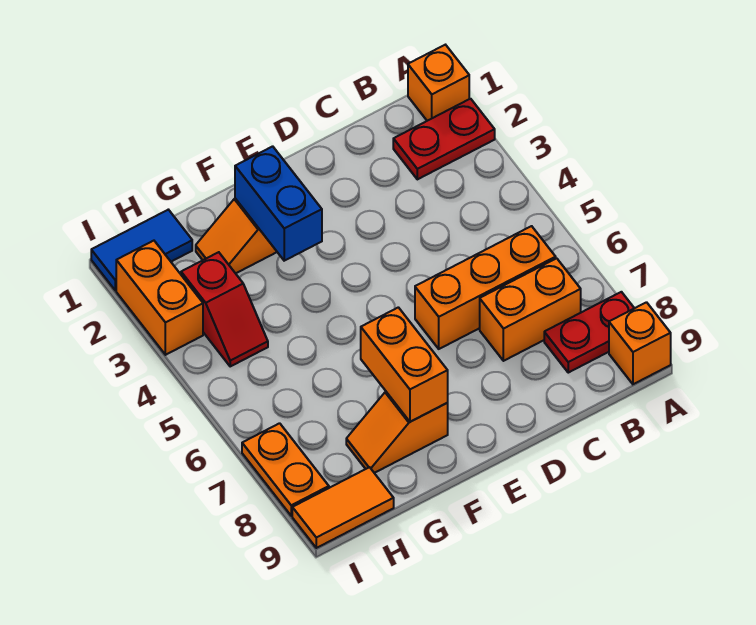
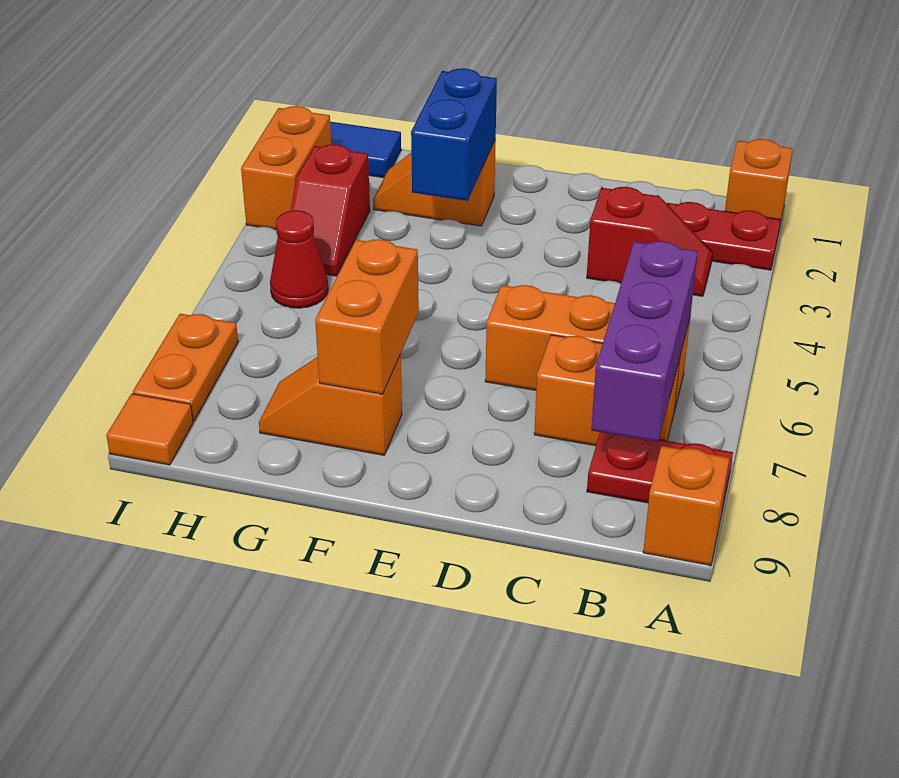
none -> red 1x2 slope [587,187,713,296]
none -> purple 1x3 brick [591,241,698,442]
none -> red 1x1 cone [270,210,328,308]
orange 1x2 tile [292,467,394,548] -> orange 1x1 tile [106,394,193,465]

